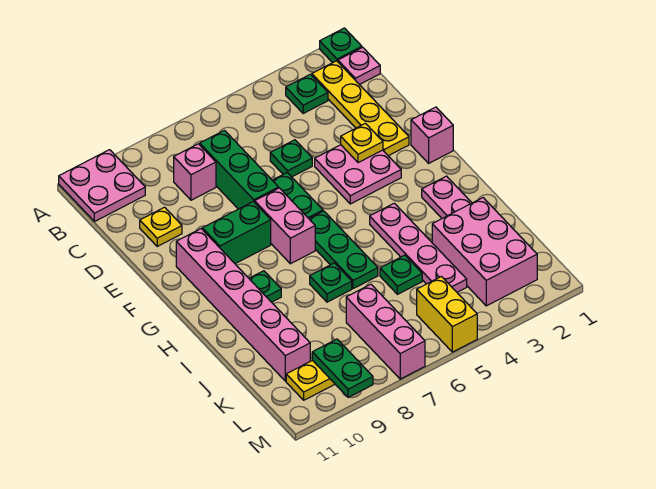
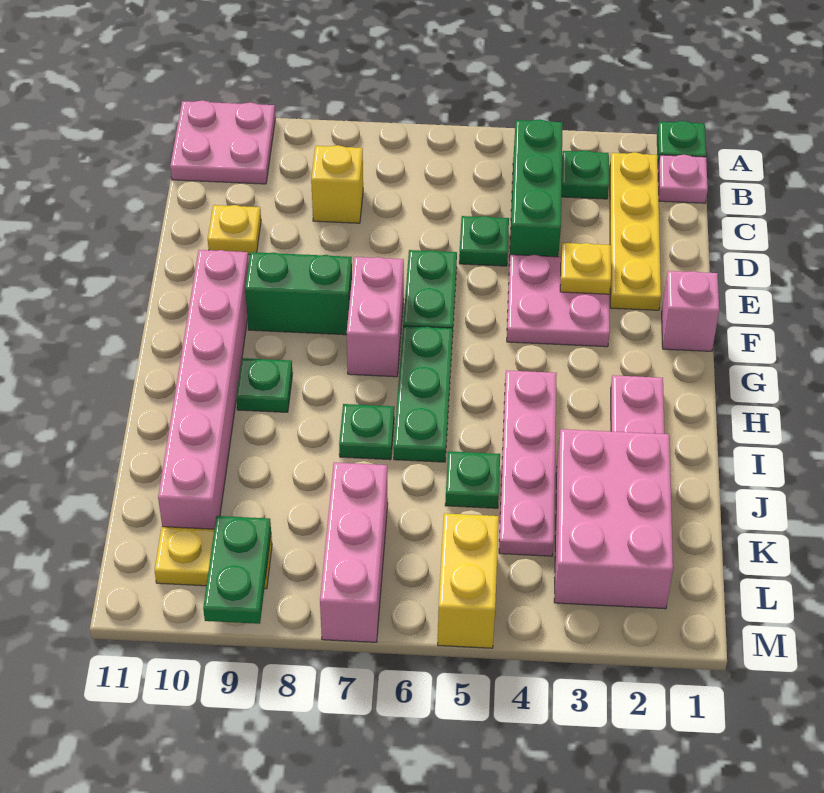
green 1x3 brick [200,130,279,209] -> green 1x3 brick moved to [510,119,563,257]
pink 1x1 brick [174,144,216,200] -> yellow 1x1 brick [311,145,363,223]

